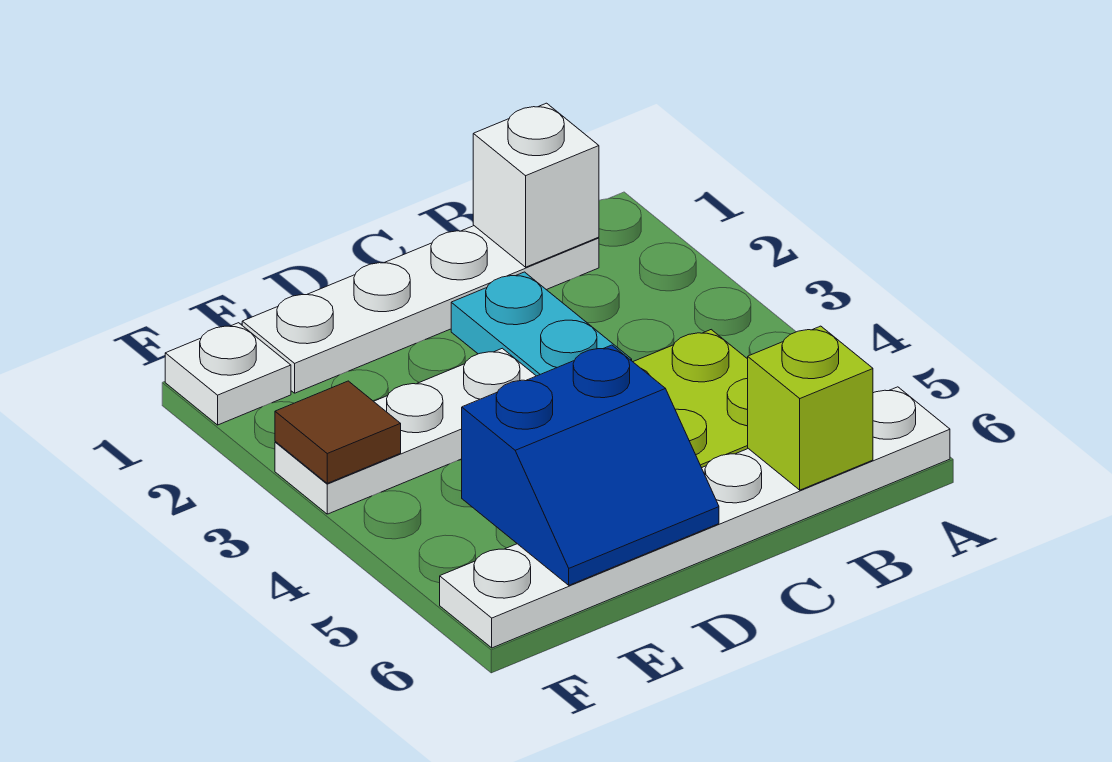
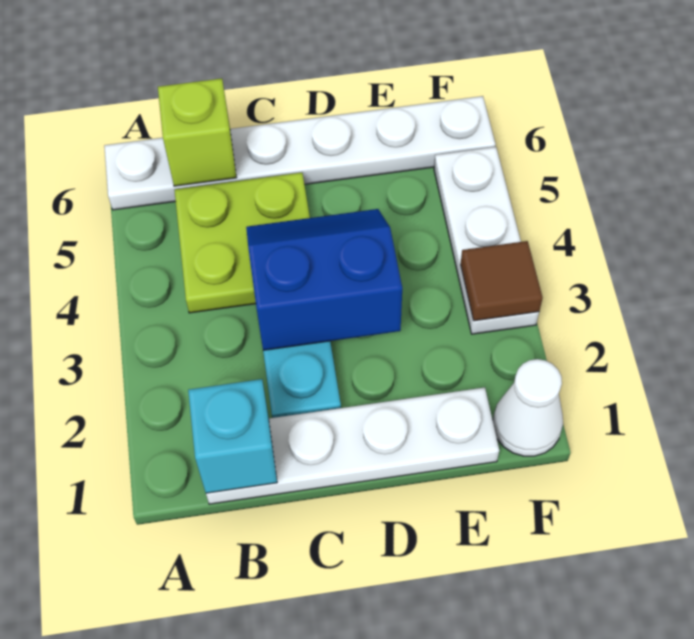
white 1x1 brick [473,103,599,267] -> cyan 1x1 brick [188,379,277,493]
white 1x3 plate [275,348,536,514] -> white 1x3 plate turned to [434,147,539,334]
blue 2x2 slope [462,345,719,585] -> blue 2x2 slope moved to [246,209,402,350]
white 1x1 plate [165,323,291,425] -> white 1x1 cone [493,359,563,456]

